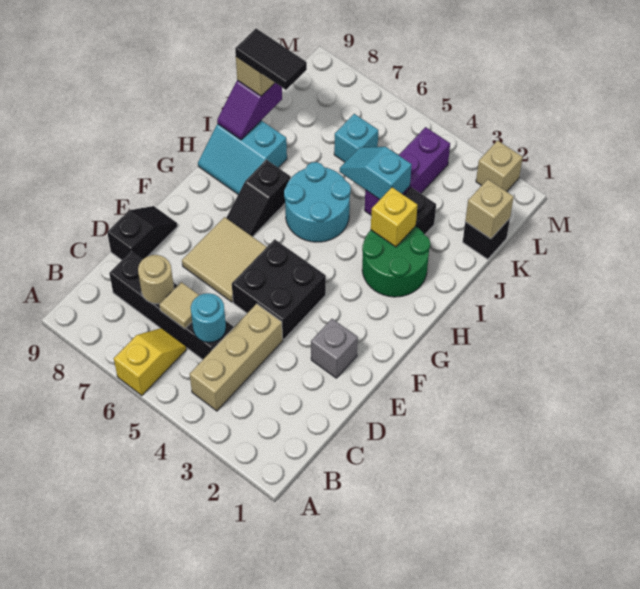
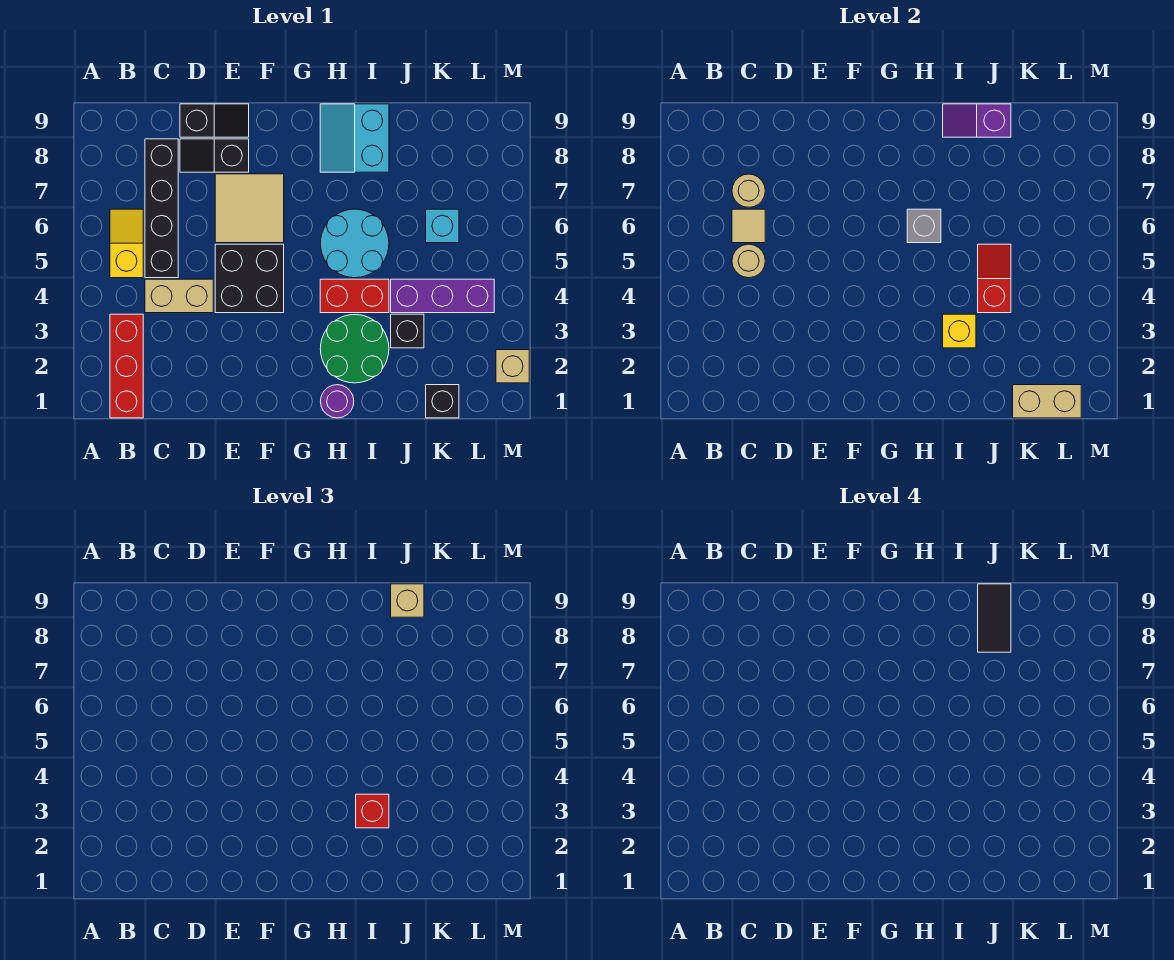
yellow 1x2 slope [114,328,186,396] -> yellow 1x2 slope turned to [110,209,143,278]
none -> red 1x3 brick [110,314,143,418]
tan 1x3 brick [190,304,283,411] -> tan 1x2 brick [145,279,213,313]
cyan 1x1 round brick [191,293,226,342] -> tan 1x1 round brick [732,244,765,278]
grey 1x1 brick [311,319,358,378] -> grey 1x1 brick moved to [907,209,941,243]
black 1x2 slope [226,160,291,237] -> black 1x2 slope moved to [180,139,249,172]
none -> purple 1x1 round brick [320,385,354,418]
none -> red 1x2 brick [320,279,389,313]
none -> red 1x1 brick [356,794,389,828]
cyan 1x2 slope [339,147,412,200] -> red 1x2 slope [978,244,1011,313]
tan 1x1 brick [465,179,514,239] -> tan 1x2 brick [1013,385,1081,418]

